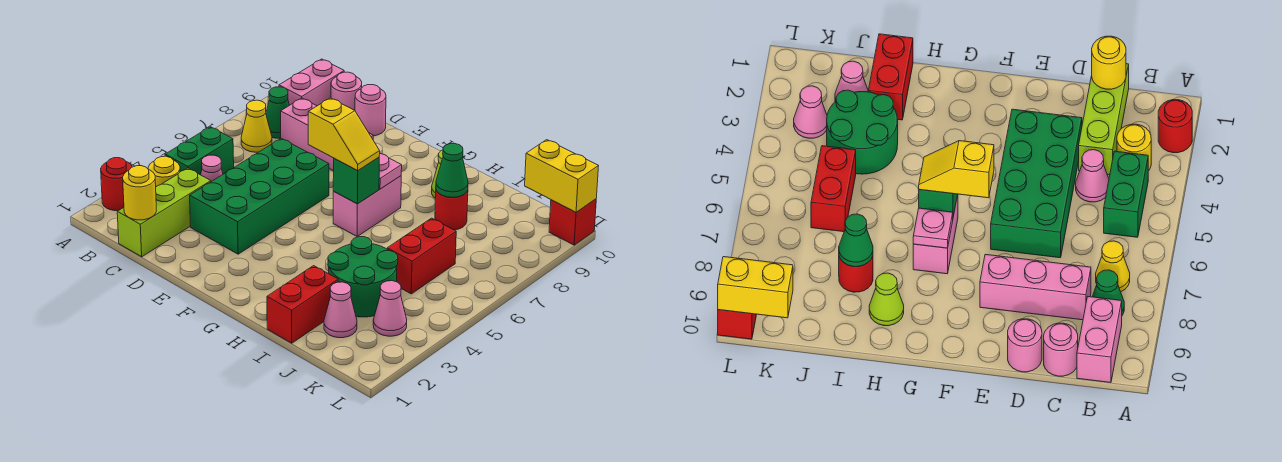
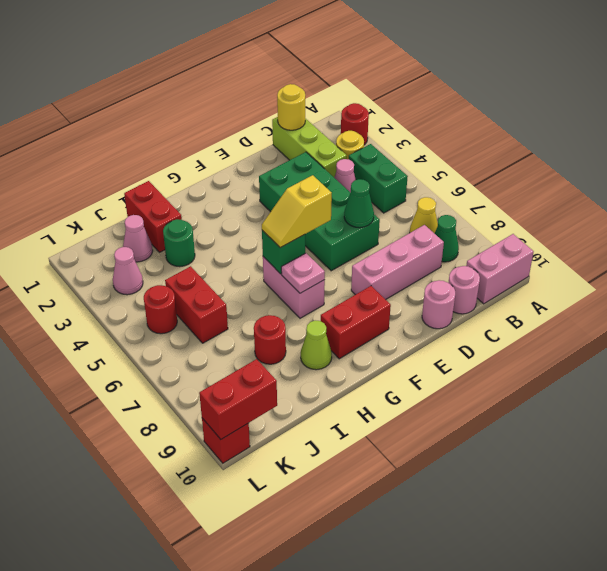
pink 1x2 brick [279,59,344,106] -> pink 1x2 brick turned to [466,234,534,304]
none -> red 1x2 brick [321,286,391,359]
green 2x2 round brick [328,237,398,317] -> green 1x1 round brick [163,219,195,267]
green 1x1 cone [436,144,468,197] -> green 1x1 cone moved to [344,179,374,228]
none -> red 1x1 round brick [144,285,177,334]
yellow 1x2 brick [525,140,598,212] -> red 1x2 brick [199,359,277,439]

